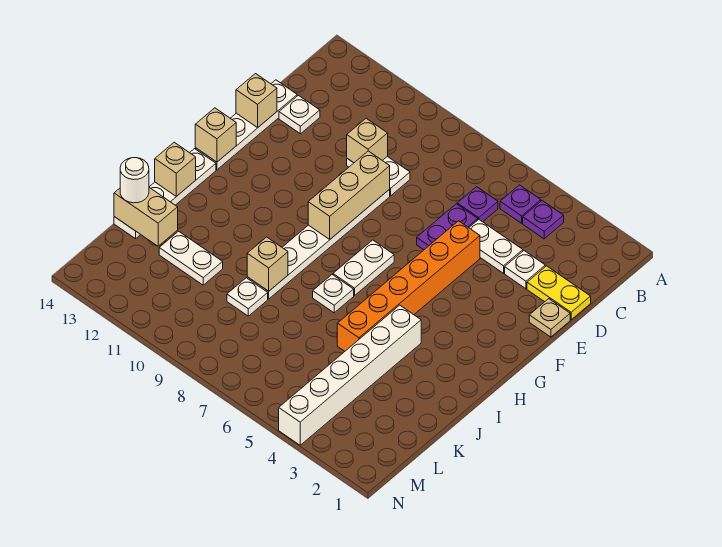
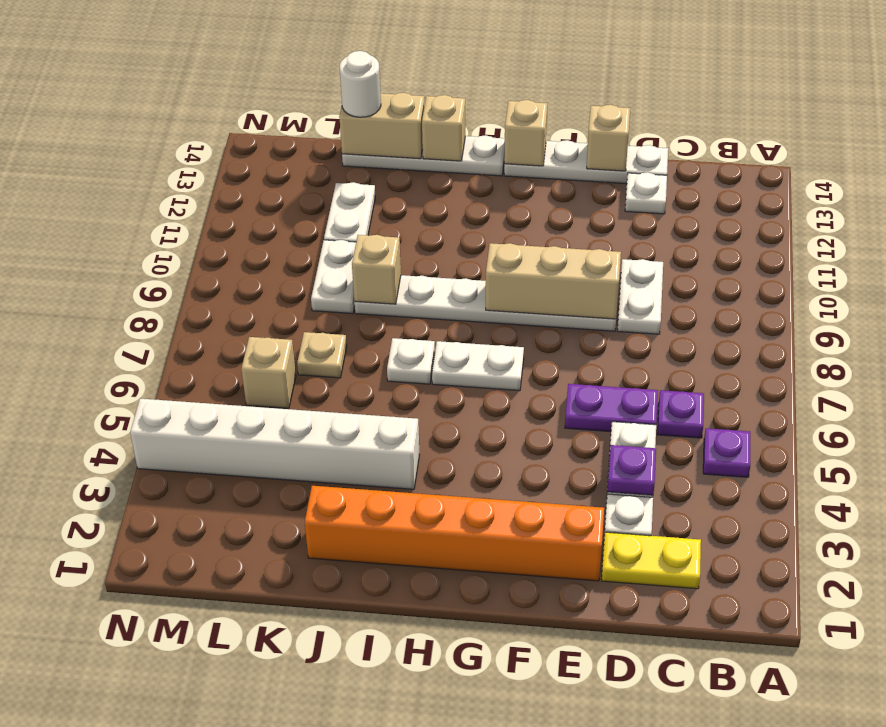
purple 1x1 plate [523,201,564,239] -> purple 1x1 plate moved to [607,445,656,495]
yellow 1x2 plate [527,266,591,320] -> yellow 1x2 plate turned to [602,532,701,589]
tan 1x1 brick [347,118,388,163] -> tan 1x1 brick moved to [241,337,296,408]
tan 1x1 plate [529,299,570,337] -> tan 1x1 plate moved to [297,332,347,378]
orange 1x6 brick [337,221,480,351] -> orange 1x6 brick moved to [305,486,604,581]
white 1x1 plate [227,278,268,316] -> white 1x2 plate [311,240,356,314]
tan 1x2 brick [114,188,178,246] -> tan 1x2 brick turned to [339,93,425,159]

